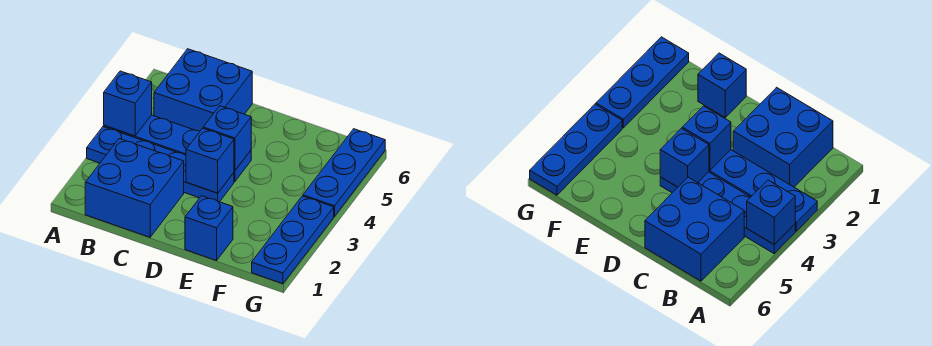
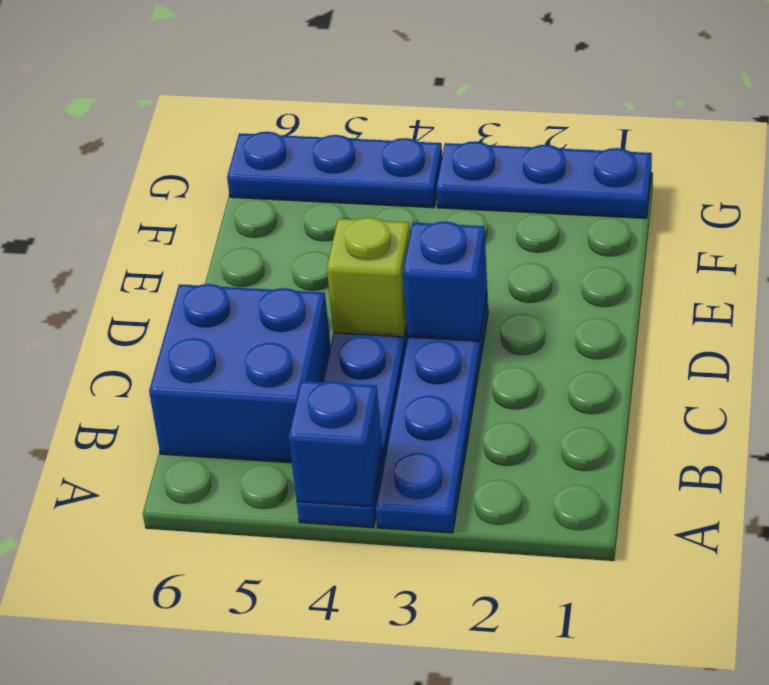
blue 2x2 brick [85,139,184,237] -> none
blue 1x1 brick [203,106,251,171] -> lime 1x1 brick [327,218,410,337]
blue 1x1 brick [185,196,233,261] -> none

